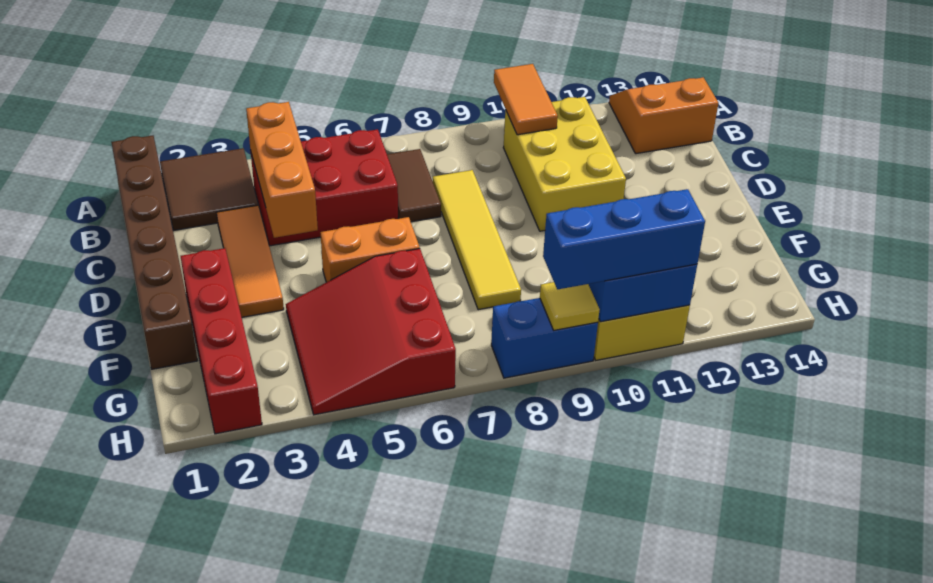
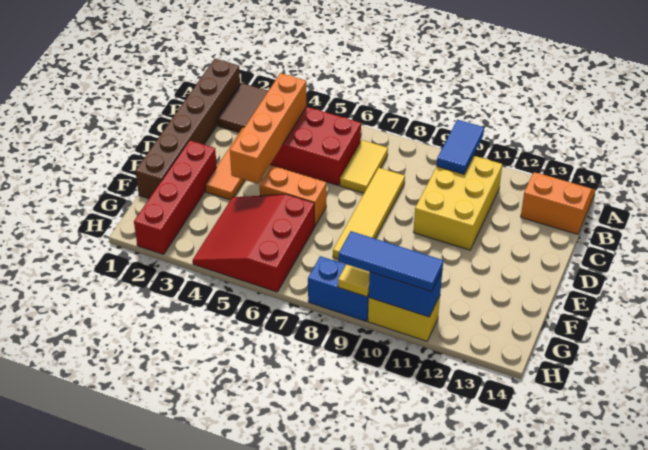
orange 1x2 tile [494,64,558,135] -> blue 1x2 tile [437,120,484,174]
orange 1x3 brick [246,102,318,238] -> orange 1x4 brick [230,73,307,184]
brown 1x2 tile [387,149,441,222] -> yellow 1x2 tile [340,140,388,193]
blue 1x3 brick [543,189,705,289] -> blue 1x3 tile [338,231,443,292]

